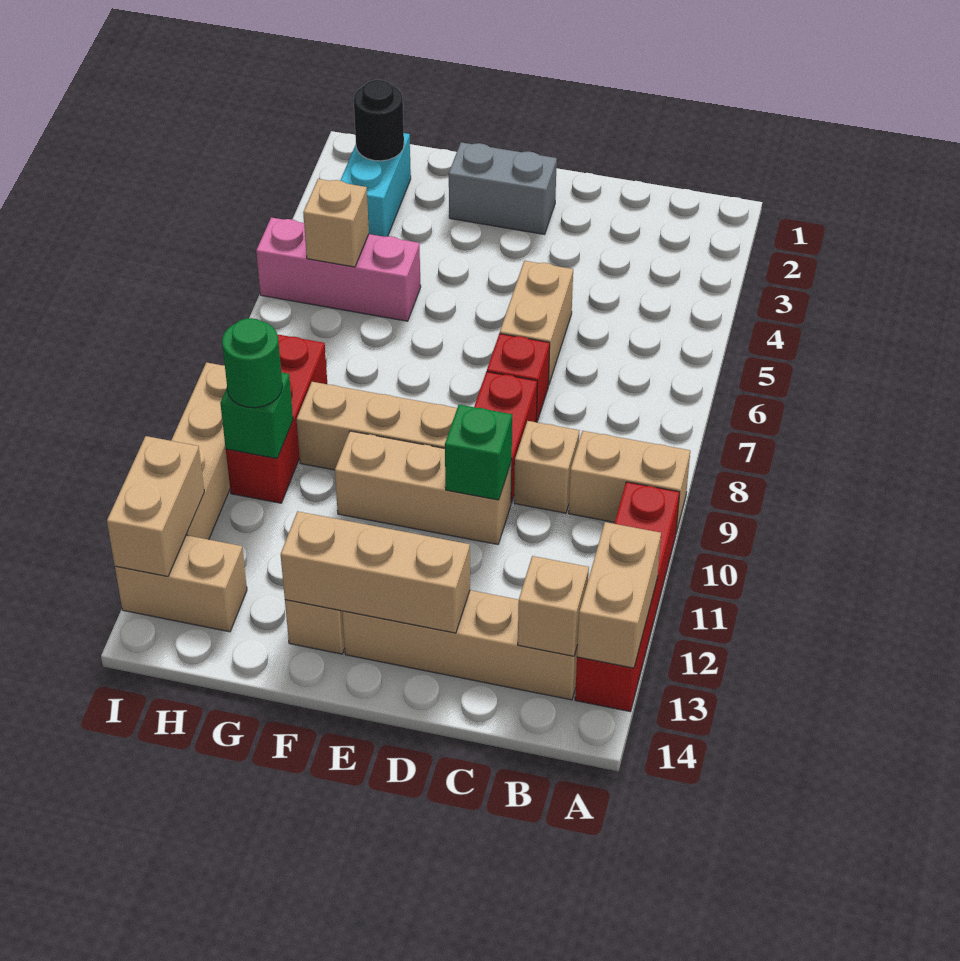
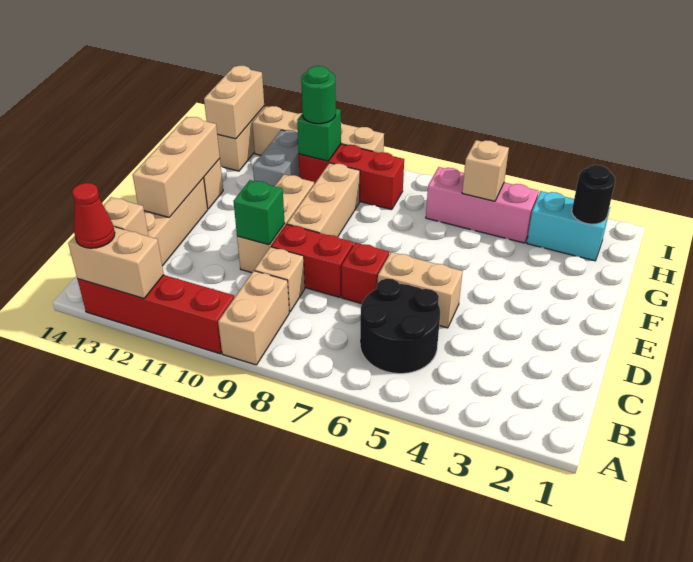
none -> red 1x1 cone [72,183,115,248]
none -> black 2x2 round brick [360,279,440,374]
grey 1x2 brick [449,142,557,234] -> grey 1x2 brick moved to [253,130,300,186]
pink 1x3 brick [256,217,421,321] -> pink 1x3 brick turned to [426,167,539,243]
tan 1x2 brick [107,436,204,577] -> tan 1x2 brick turned to [204,66,264,139]

